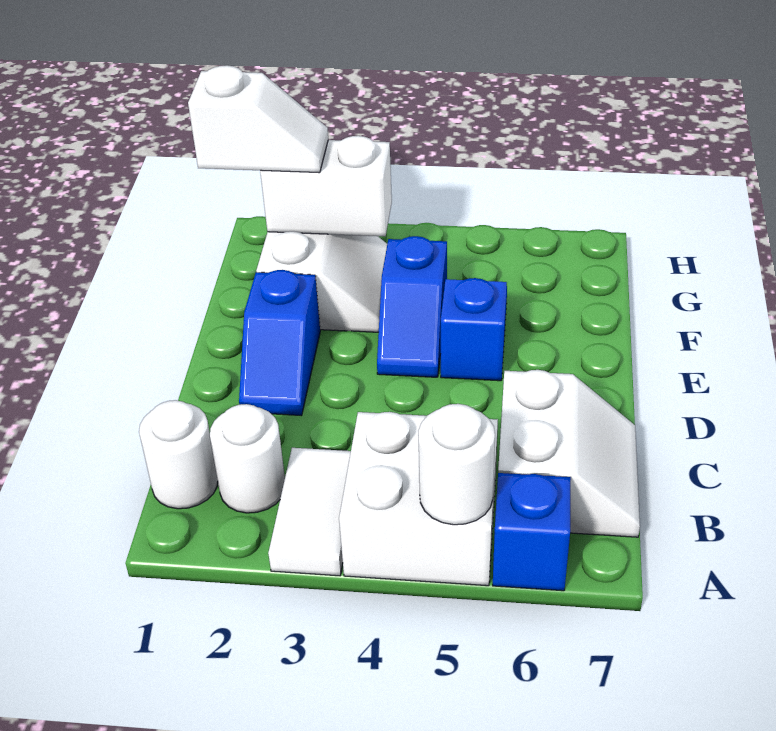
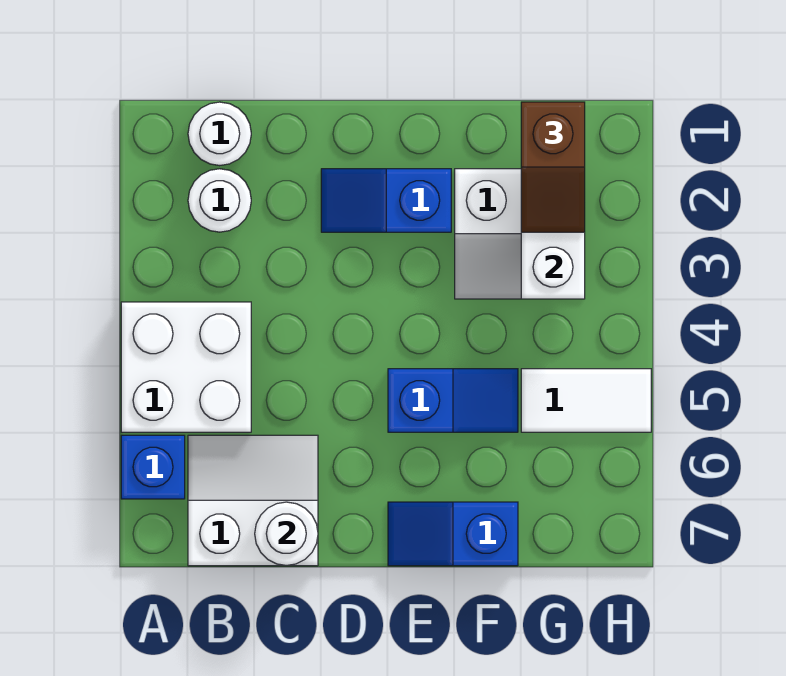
white 1x2 tile [268,448,351,576] -> white 1x2 tile moved to [521,369,651,432]
white 1x1 round brick [418,404,495,525] -> white 1x1 round brick moved to [255,502,318,566]
white 2x2 slope [498,370,640,537] -> white 2x2 slope turned to [188,435,318,566]
blue 1x2 slope [377,236,447,377] -> blue 1x2 slope moved to [388,502,518,566]
white 1x2 slope [188,65,328,173] -> brown 1x2 slope [521,102,585,232]

